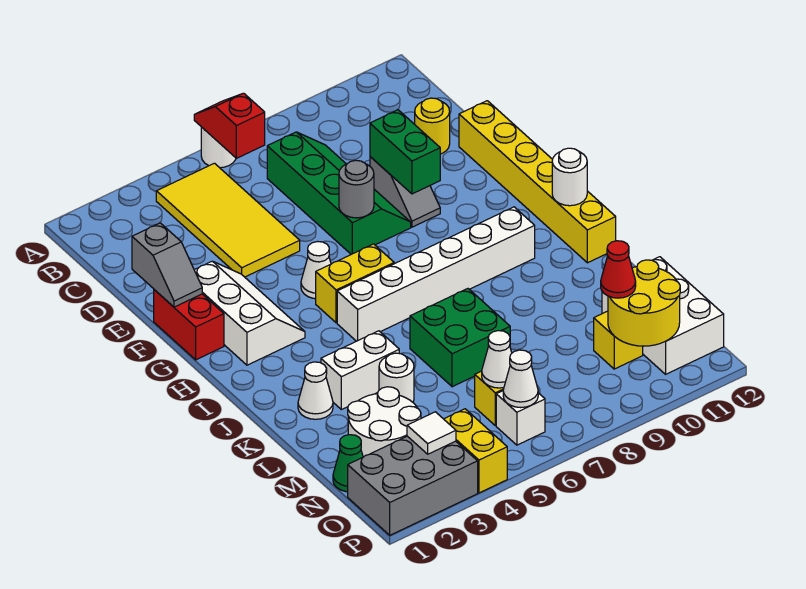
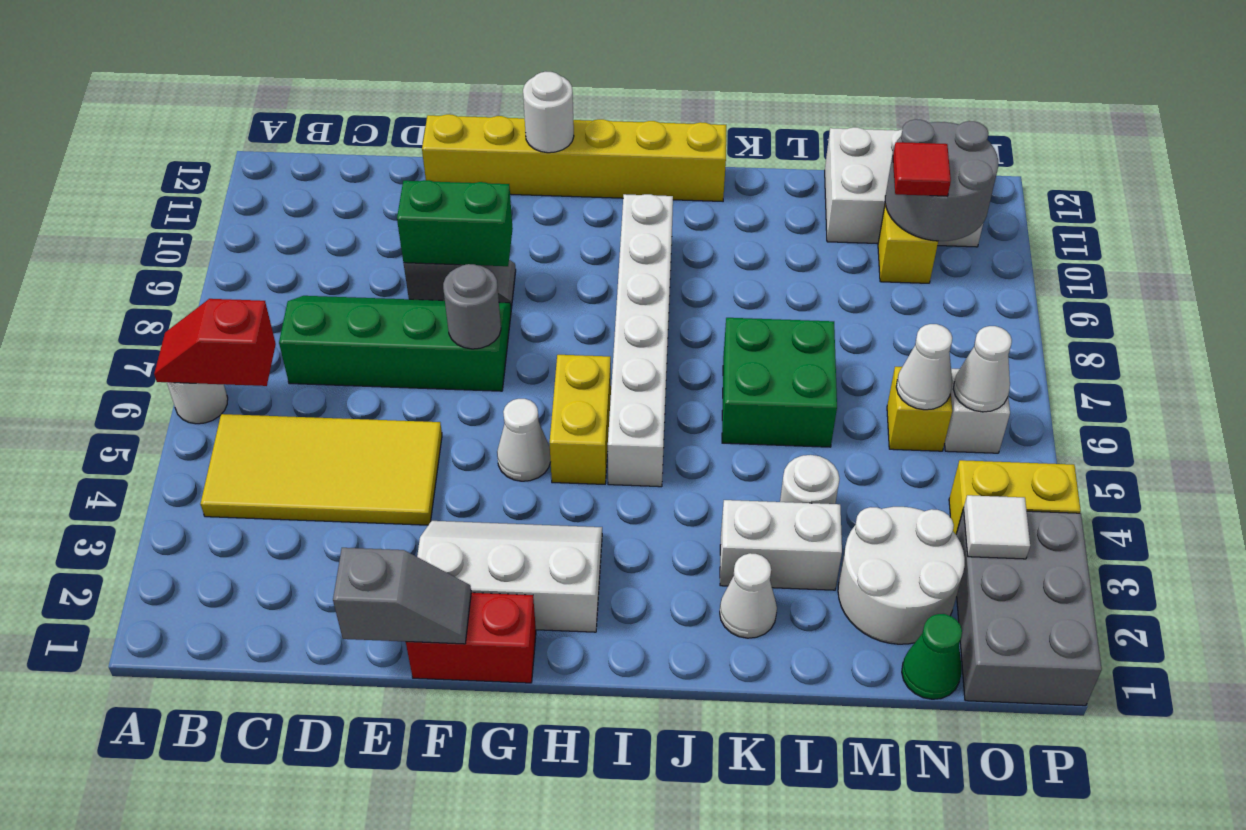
yellow 1x1 round brick [415,98,450,154] -> none
white 1x1 round brick [552,148,587,206] -> white 1x1 round brick moved to [523,72,574,153]
white 1x2 brick [321,331,399,410] -> white 1x2 brick turned to [720,500,842,590]
yellow 2x2 round brick [608,260,680,346] -> grey 2x2 round brick [885,119,998,241]
red 1x1 cone [601,241,636,298] -> red 1x1 tile [893,142,951,196]

